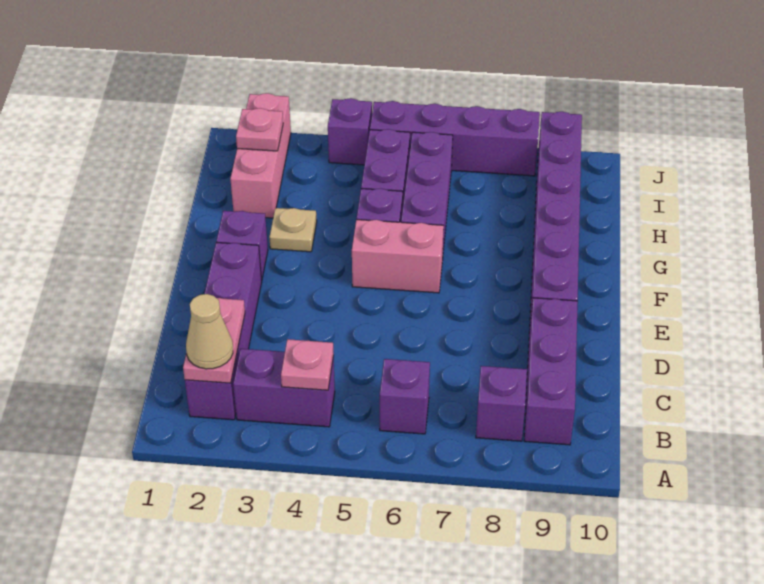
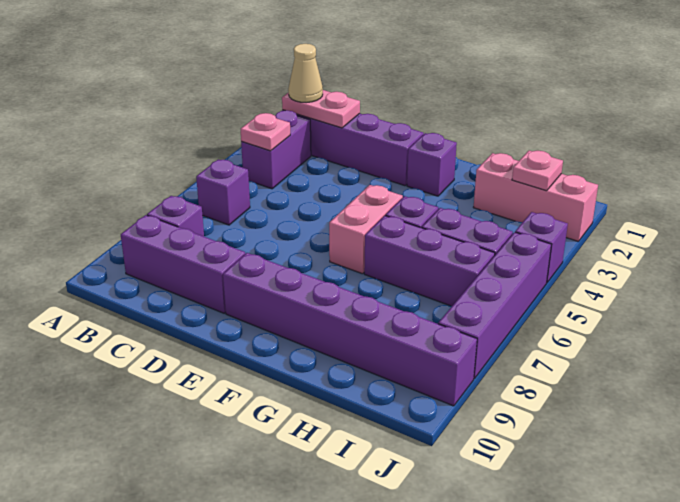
tan 1x1 plate [269,208,317,252] -> none

